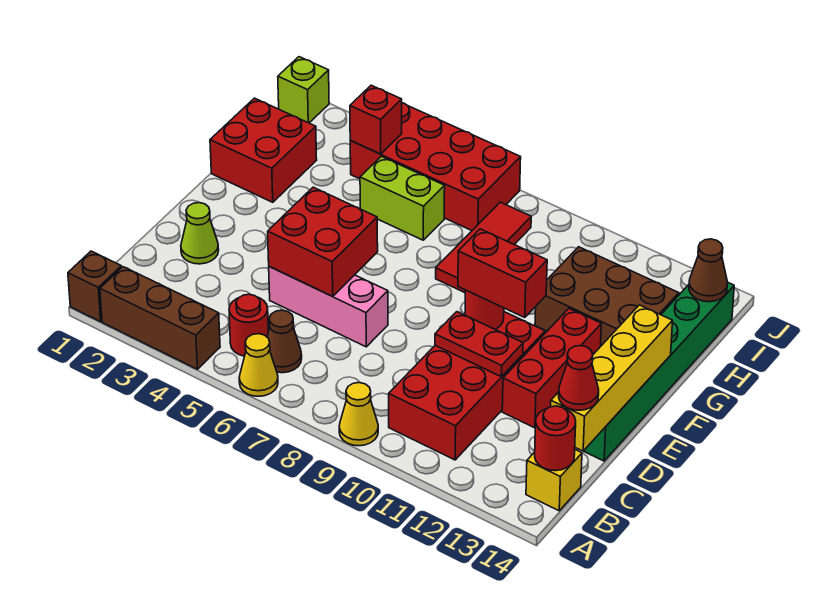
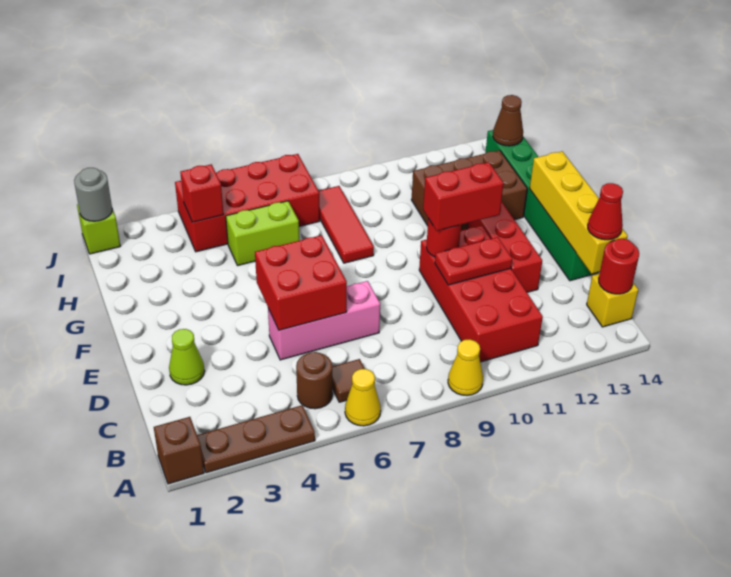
brown 1x3 brick [100,267,220,369] -> brown 1x3 plate [197,405,315,473]
red 1x1 round brick [229,294,268,356] -> brown 1x1 round brick [296,352,333,409]
brown 1x1 cone [267,310,302,373] -> brown 1x1 tile [332,359,365,402]
red 2x2 brick [210,98,317,202] -> none
none -> grey 1x1 round brick [74,168,112,221]

